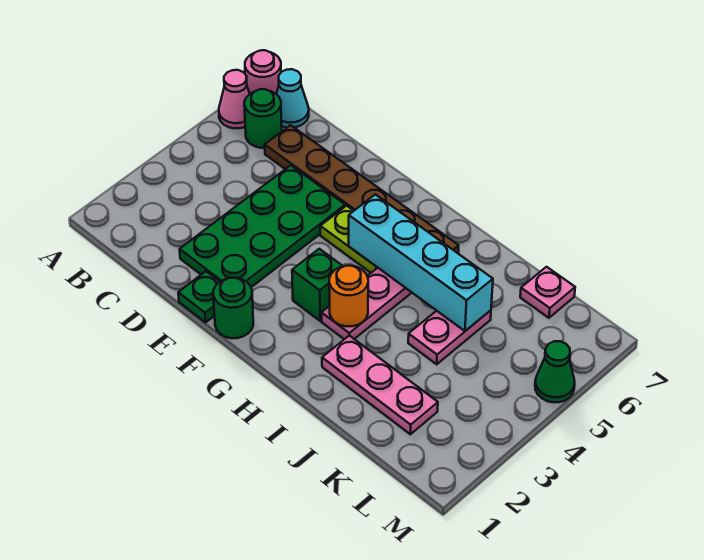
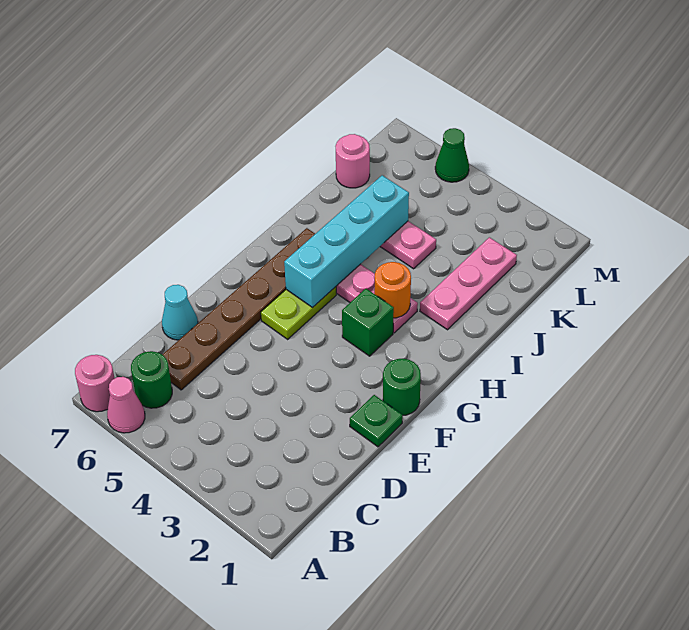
cyan 1x1 cone [277,69,309,127] -> cyan 1x1 cone moved to [162,285,198,340]
green 2x4 plate [180,165,345,287] -> none
pink 1x1 plate [520,267,575,318] -> pink 1x1 round brick [335,134,370,188]

